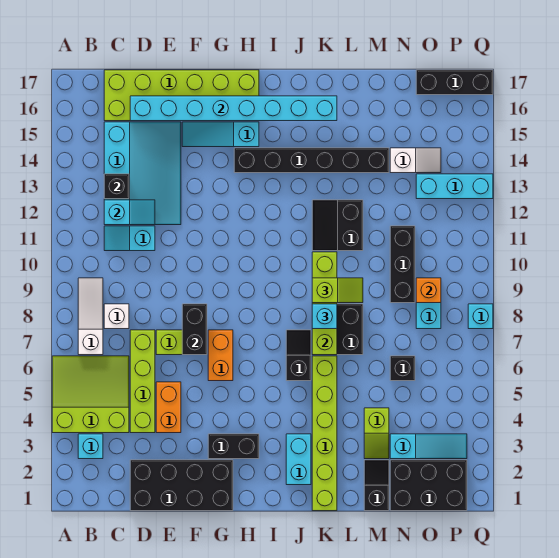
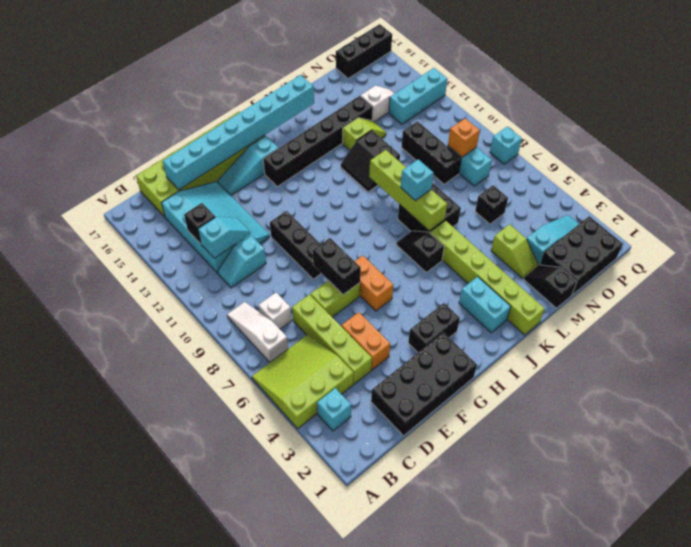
none -> black 1x3 brick [270,211,321,279]
lime 1x2 slope [312,278,363,303] -> lime 1x2 slope moved to [343,118,386,150]

